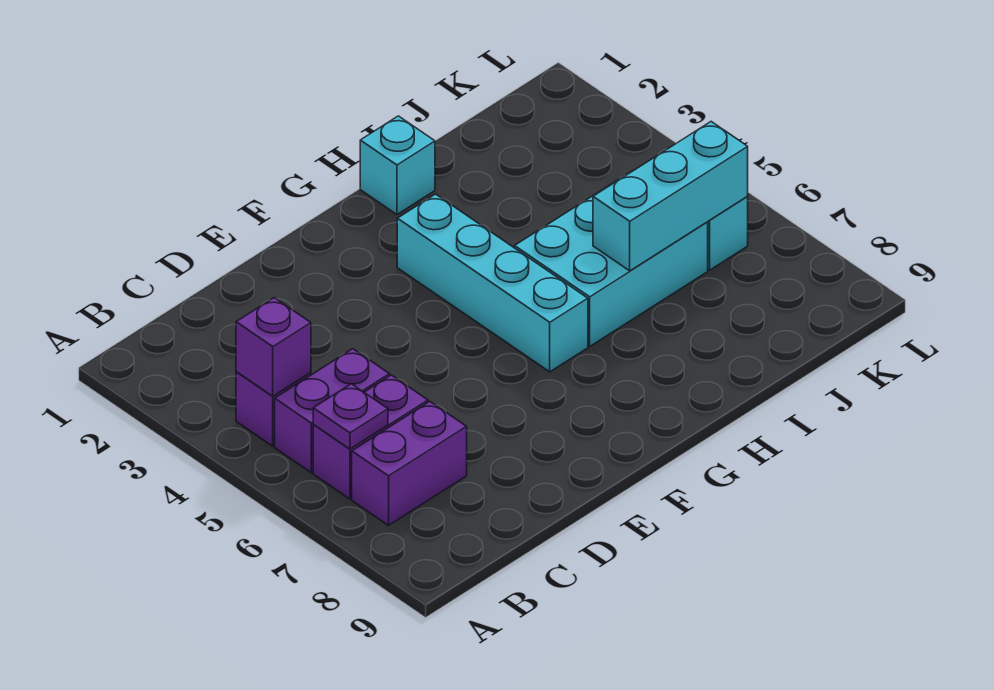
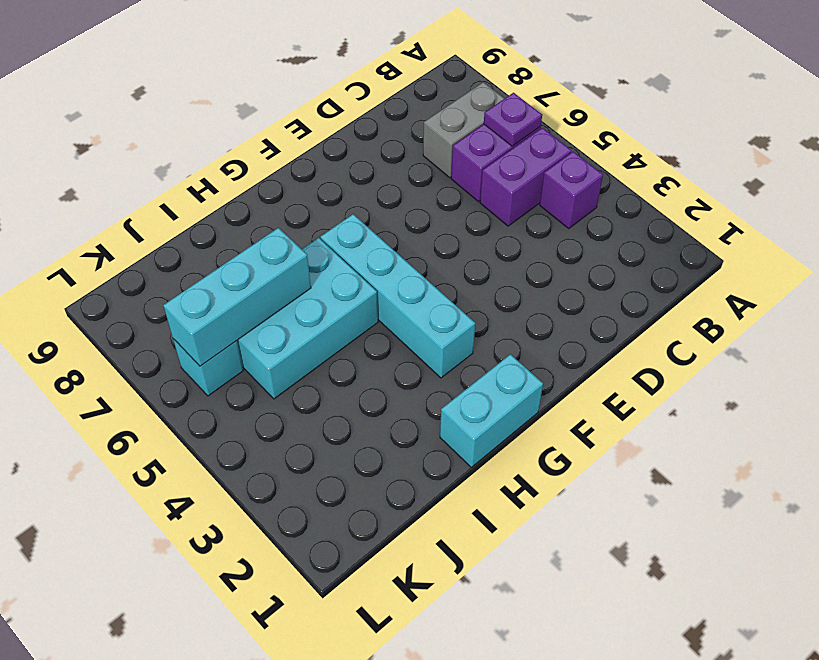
purple 1x1 brick [236,298,311,396] -> none
purple 1x2 brick [352,401,467,525] -> grey 1x2 brick [423,82,505,178]
cyan 1x1 brick [360,116,435,214] -> cyan 1x2 brick [440,354,543,467]

